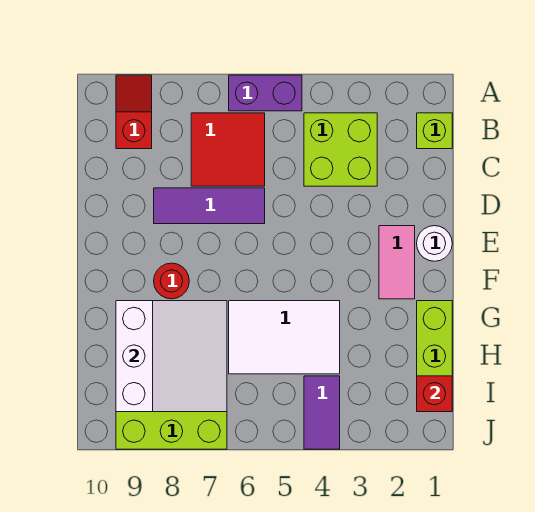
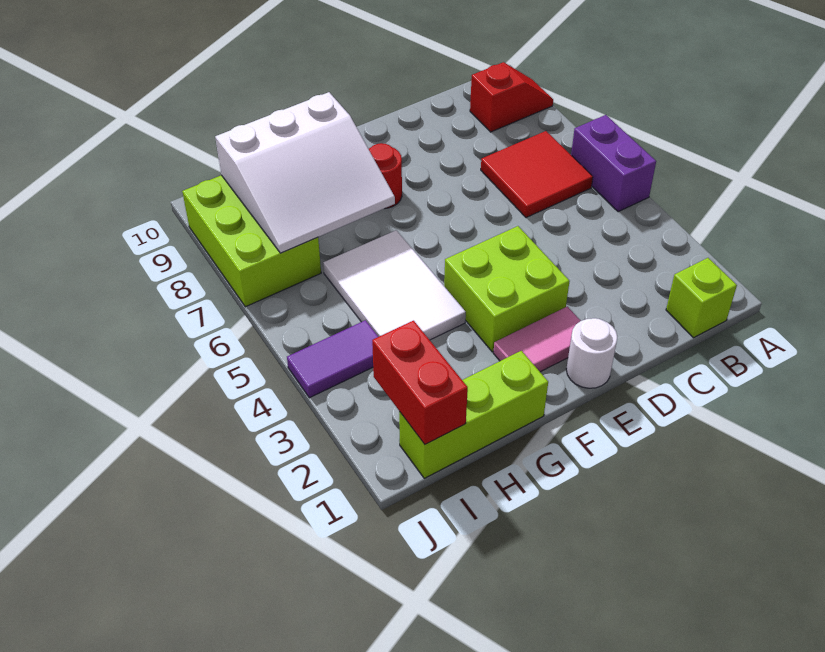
lime 2x2 brick [304,113,377,186] -> lime 2x2 brick moved to [444,226,570,352]
purple 1x3 tile [154,188,265,224] -> none
red 1x1 brick [417,376,452,412] -> red 1x2 brick [372,321,468,444]

